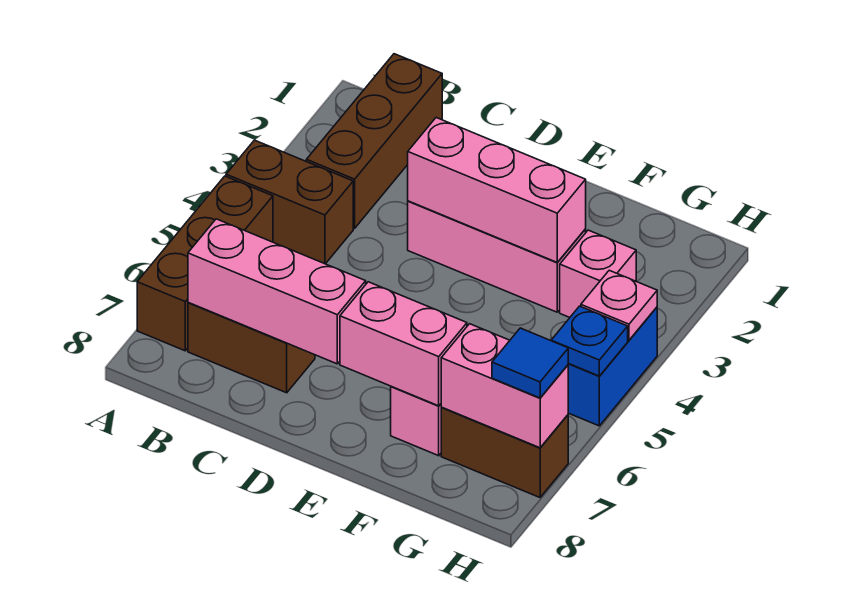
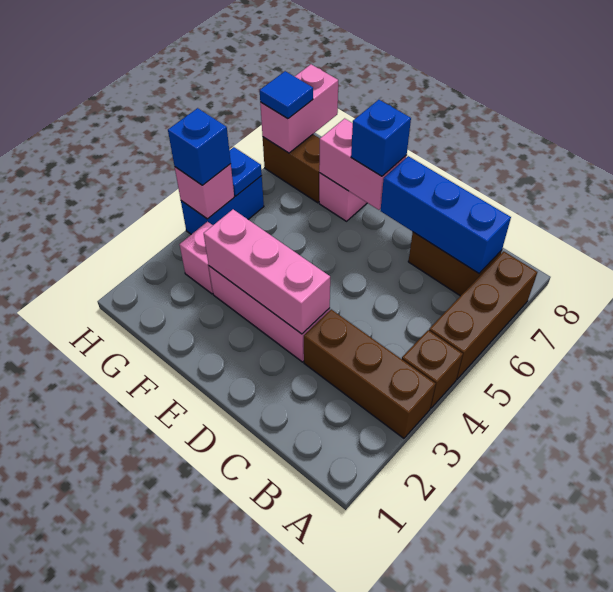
brown 1x2 brick [226,140,353,264] -> brown 1x1 brick [402,330,463,408]
brown 1x3 brick [306,54,442,228] -> brown 1x3 brick turned to [304,309,436,438]
pink 1x3 brick [188,219,366,364] -> blue 1x3 brick [381,156,511,273]
none -> blue 1x1 brick [351,100,411,176]
pink 1x2 brick [441,324,568,448] -> pink 1x2 brick turned to [260,64,338,153]
pink 1x1 plate [581,270,657,340] -> pink 1x1 brick [175,164,234,219]
none -> blue 1x1 brick [168,108,231,185]

